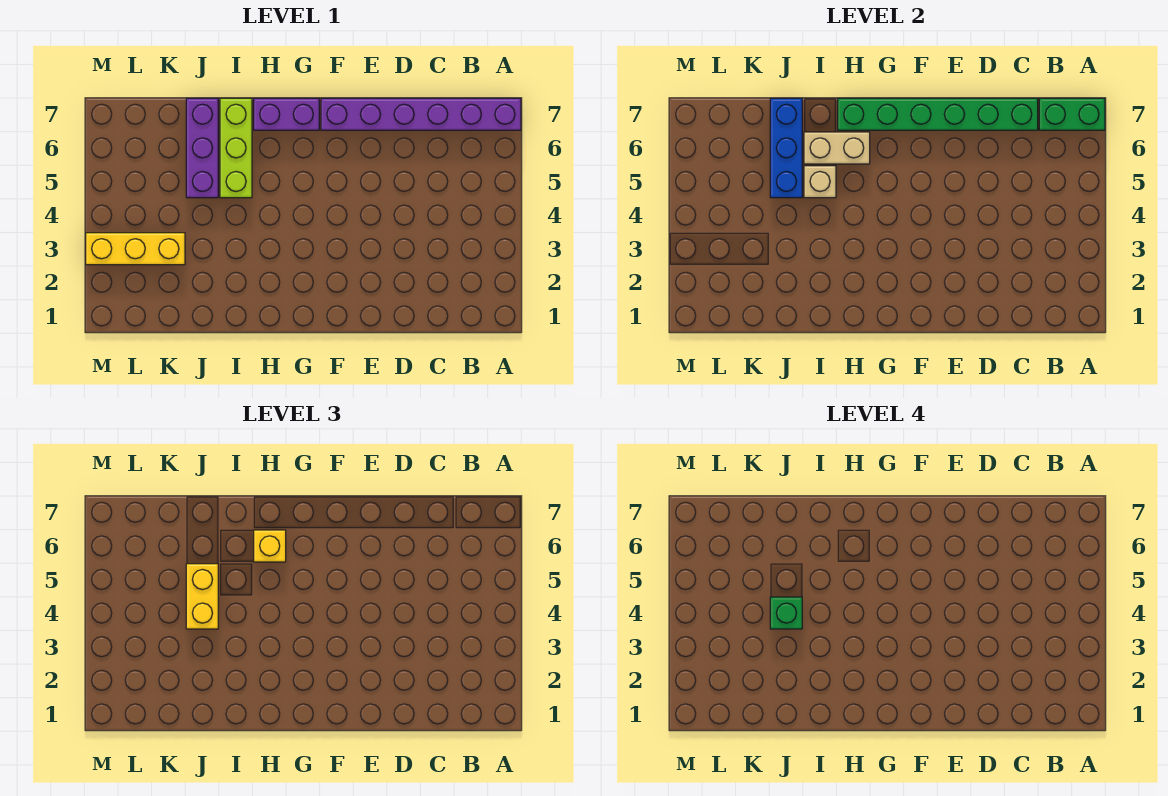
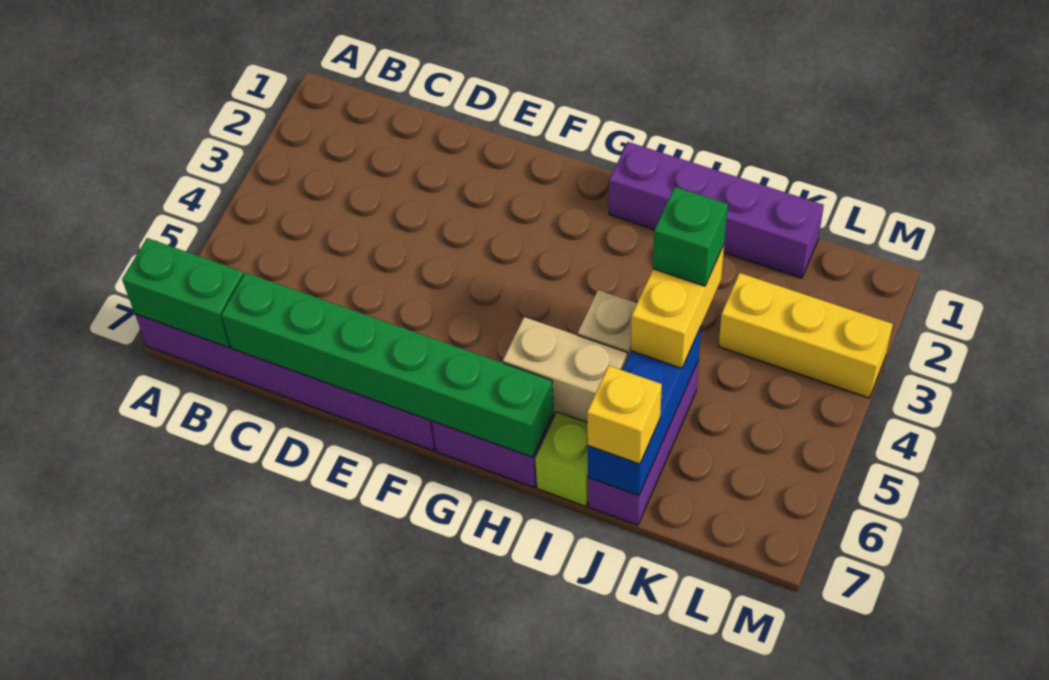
none -> purple 1x4 brick [609,142,824,278]
yellow 1x1 brick [254,530,286,562] -> yellow 1x1 brick moved to [587,366,662,464]

